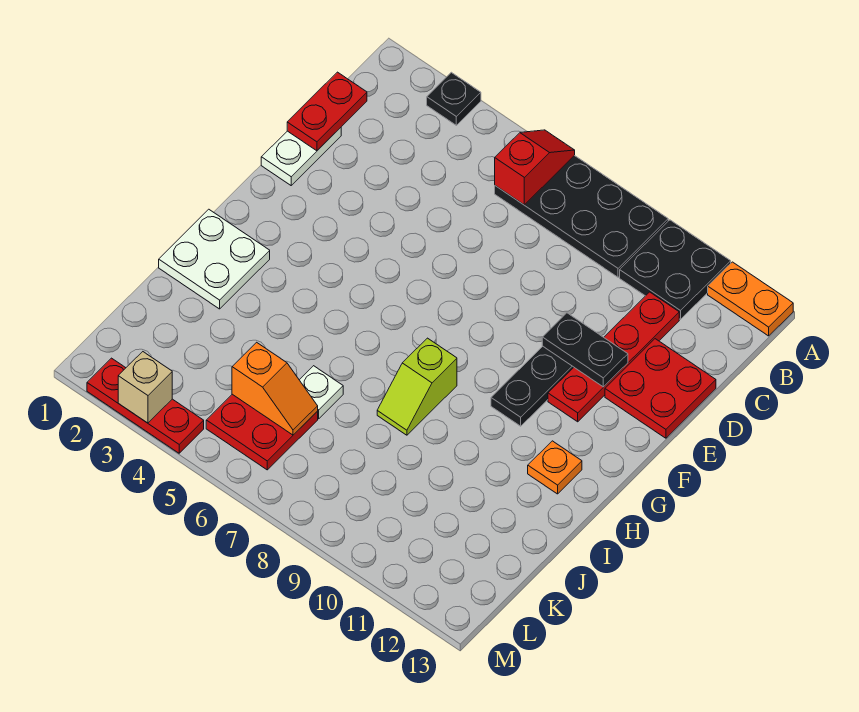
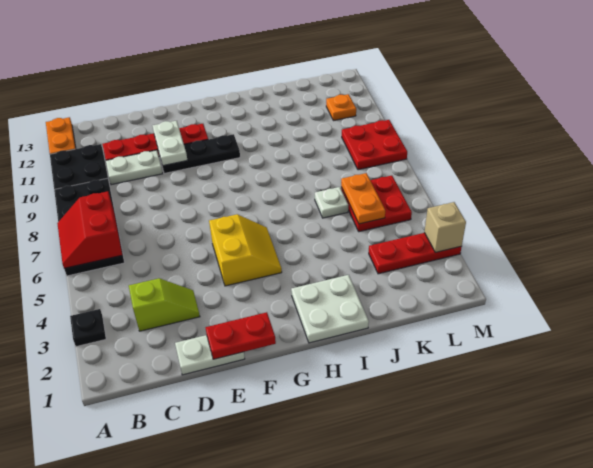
red 1x2 slope [495,130,575,205] -> red 2x2 slope [57,191,122,268]
red 1x2 plate [287,72,367,151] -> red 1x2 plate moved to [205,312,276,359]
none -> white 1x2 plate [106,150,163,185]
red 2x2 plate [605,339,716,438] -> red 2x2 plate moved to [342,120,407,170]
black 1x2 plate [542,313,628,387] -> white 1x2 plate [153,121,188,166]
none -> yellow 2x2 slope [209,214,282,286]
lime 1x2 slope [377,338,457,435] -> lime 1x2 slope moved to [129,278,200,331]
orange 1x1 plate [528,441,582,494] -> orange 1x1 plate moved to [326,94,356,121]
orange 1x2 slope [232,342,318,435] -> orange 1x2 plate [341,173,385,224]
red 1x3 plate [87,358,204,453] -> red 1x3 plate turned to [369,233,462,274]

